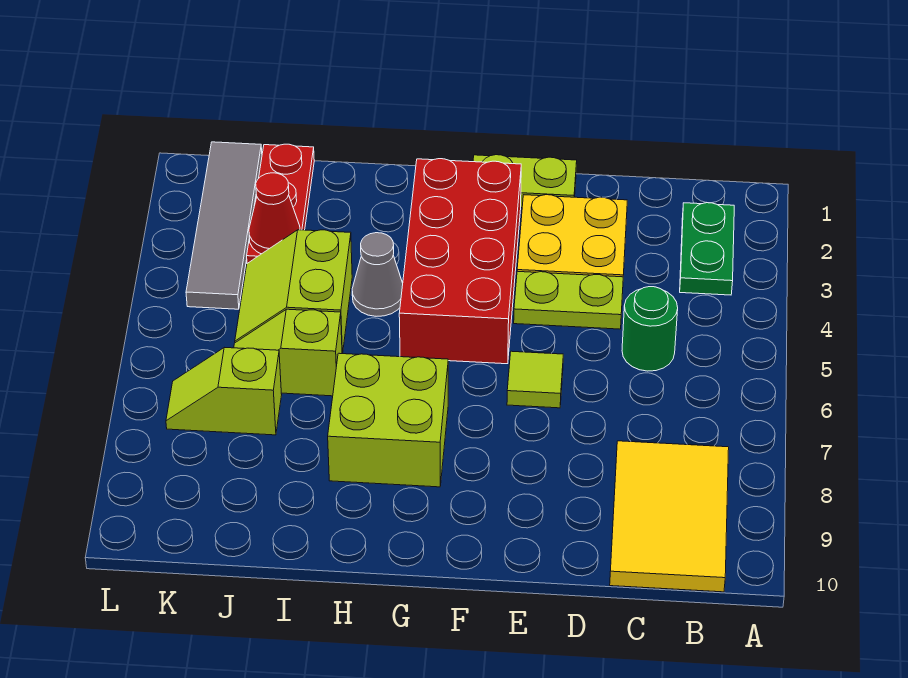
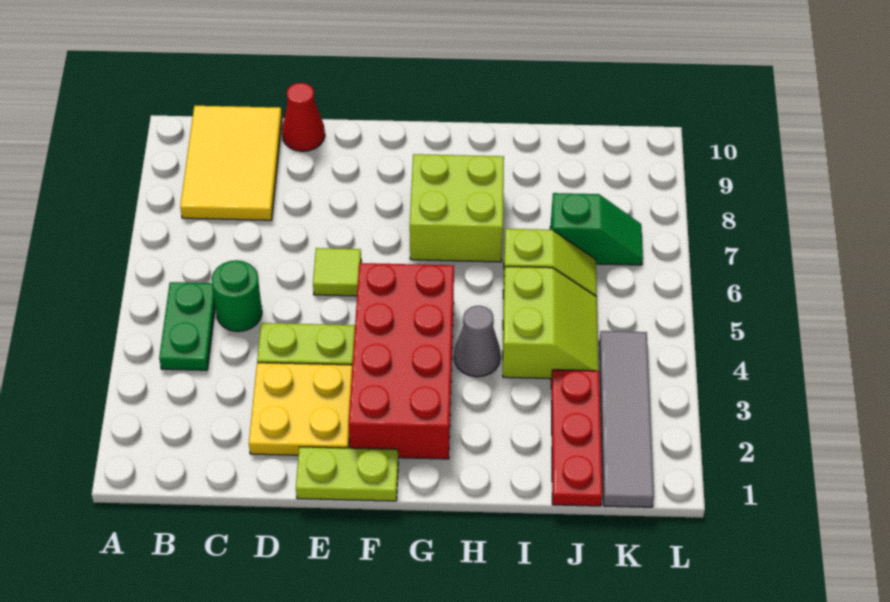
green 1x2 plate [680,203,734,295] -> green 1x2 plate moved to [159,282,215,370]
red 1x1 cone [249,173,300,254] -> red 1x1 cone moved to [282,83,325,151]
lime 1x2 slope [166,347,282,435] -> green 1x2 slope [550,193,643,265]

